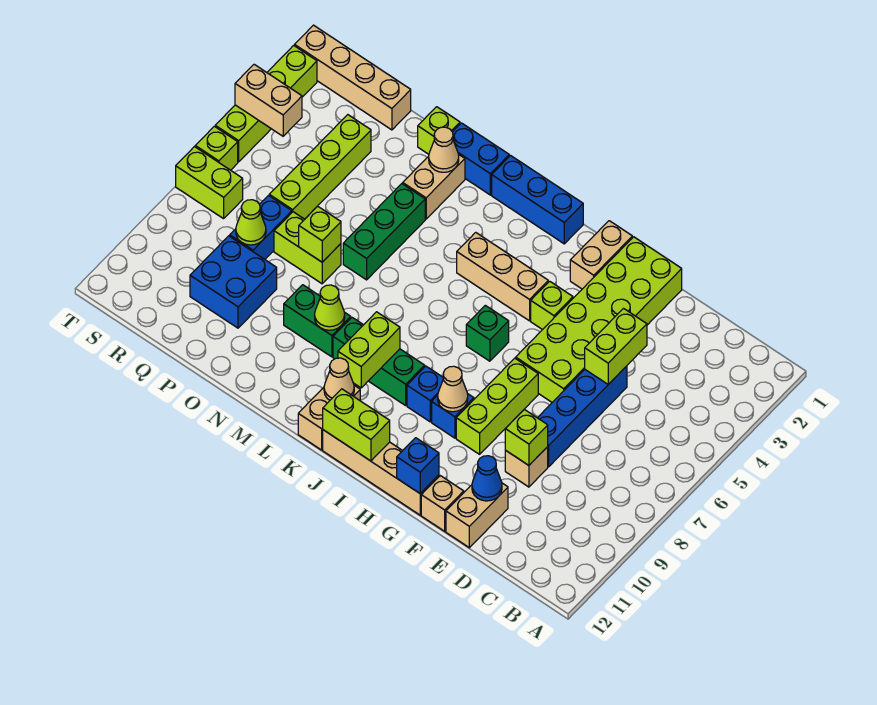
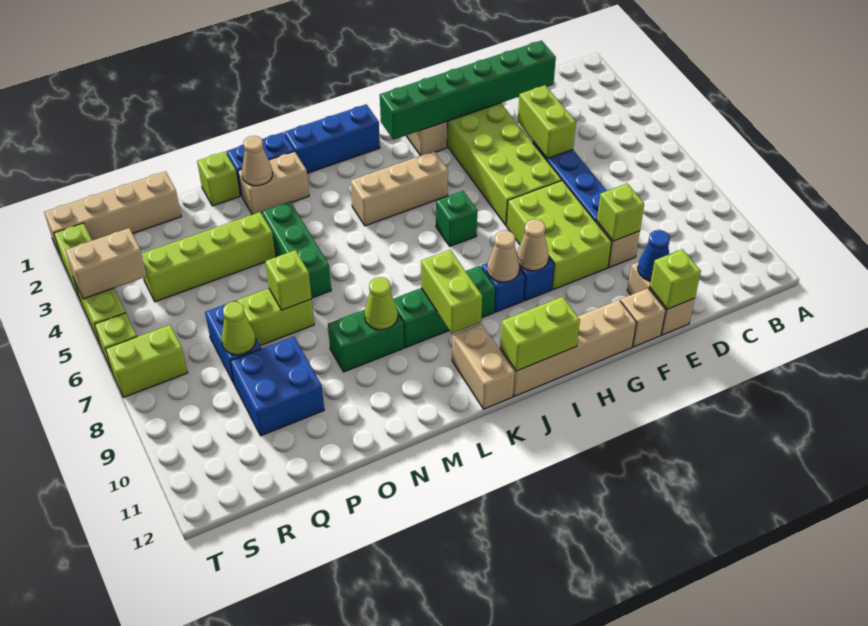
none -> green 1x6 brick [380,41,556,140]
lime 1x3 brick [456,358,538,454] -> lime 2x3 brick [507,180,612,290]
blue 1x1 brick [397,438,439,493] -> none
lime 1x1 brick [531,281,573,330] -> lime 1x1 brick moved to [650,249,701,309]
tan 1x1 cone [324,358,354,400] -> tan 1x1 cone moved to [487,230,519,282]
tan 1x2 brick [403,154,465,219] -> tan 1x2 brick turned to [238,151,309,215]
lime 1x4 brick [269,115,371,219] -> lime 1x4 brick turned to [142,212,275,302]

